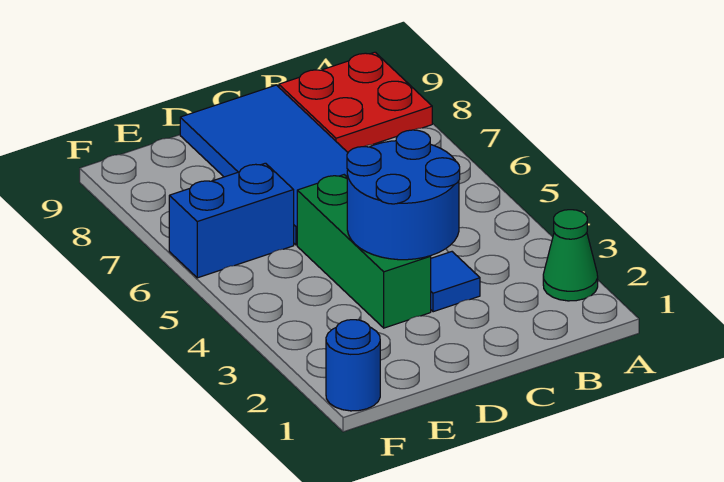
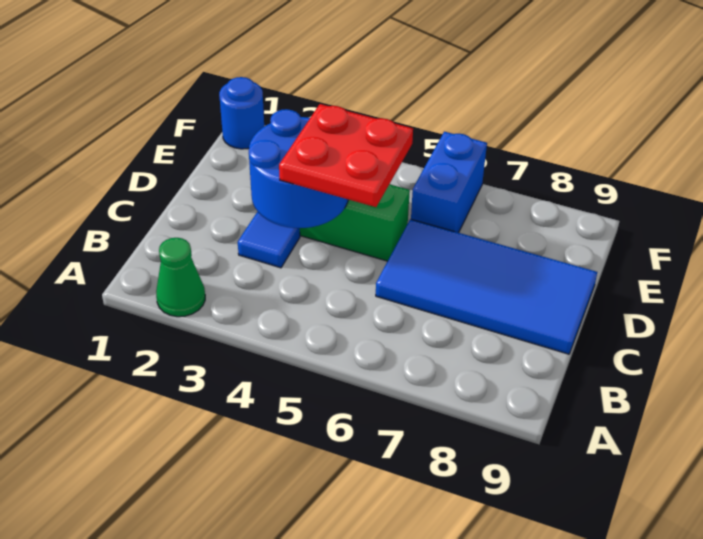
red 2x2 plate [279,52,432,152] -> red 2x2 plate moved to [279,104,413,207]

